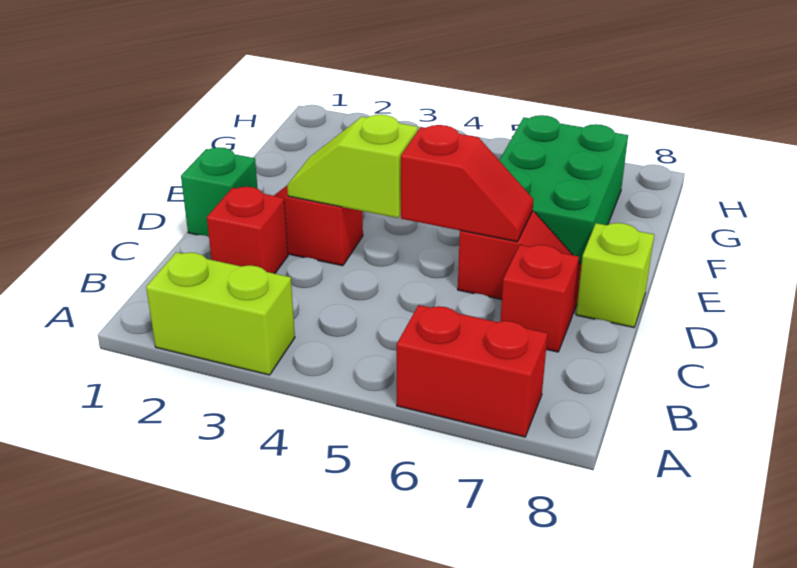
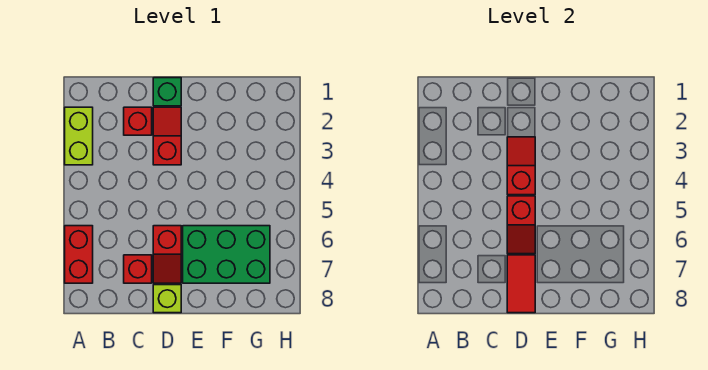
lime 1x2 slope [287,115,418,218] -> red 1x2 slope [507,137,535,195]
none -> red 1x2 tile [507,255,535,313]

